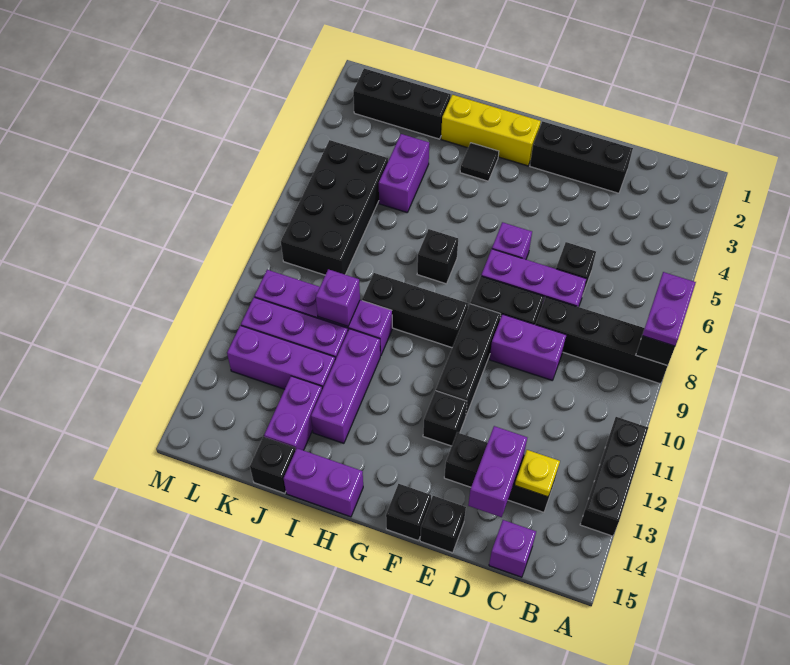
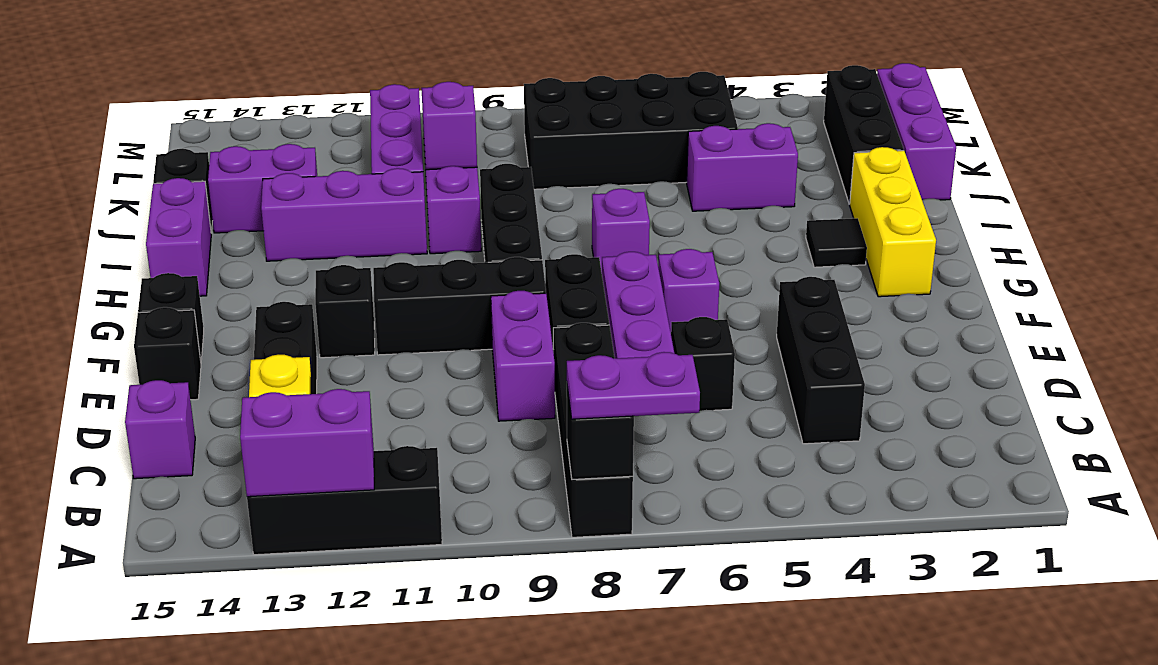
black 1x3 brick [530,121,633,193] -> black 1x3 brick moved to [777,277,865,444]
purple 1x2 brick [468,426,527,517] -> purple 1x2 brick moved to [240,389,374,497]
black 1x1 brick [417,229,458,284] -> purple 1x1 brick [592,189,650,272]
purple 1x3 brick [227,325,335,389] -> purple 1x3 brick moved to [877,63,956,200]

